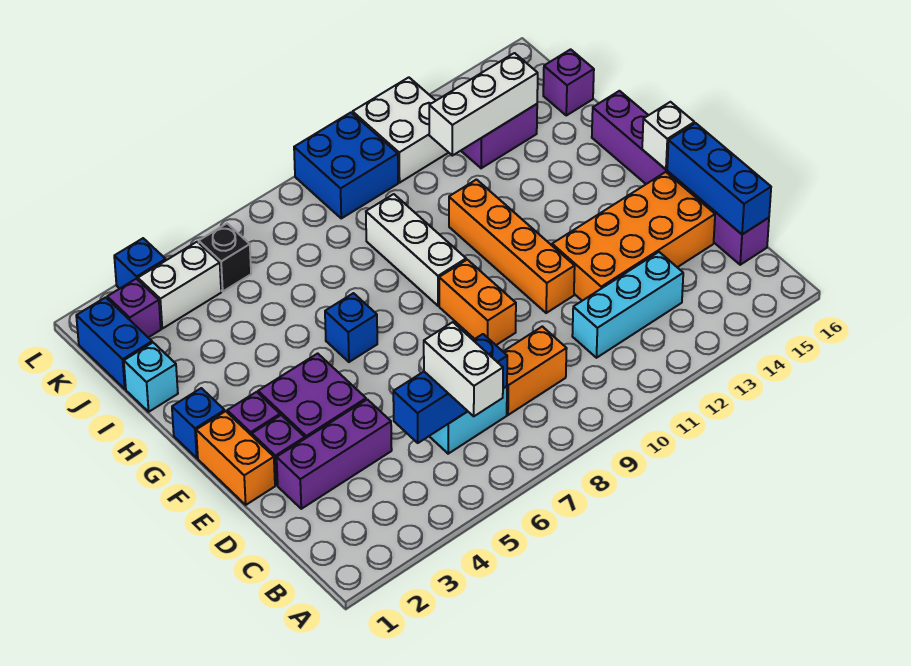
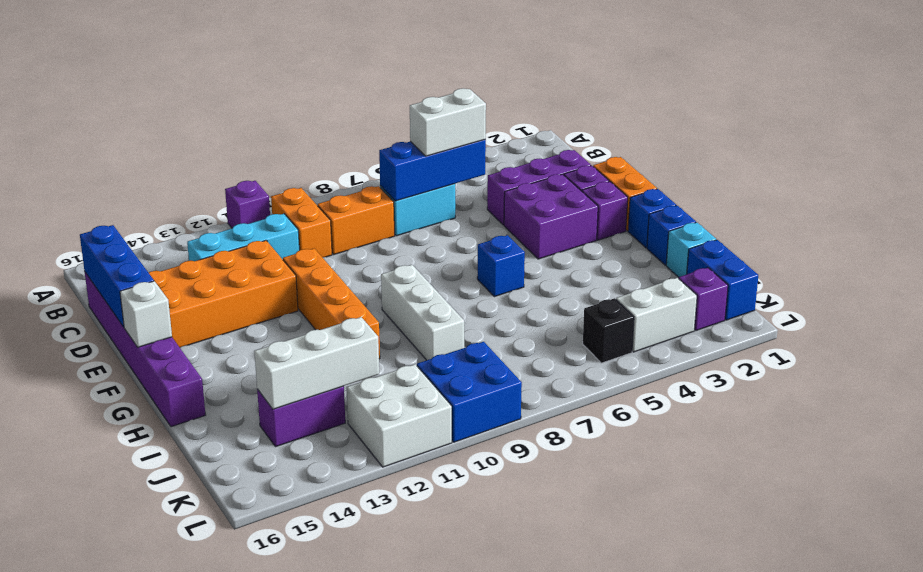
white 1x2 brick [424,322,503,416] -> white 1x2 brick turned to [410,88,486,156]
orange 1x2 brick [439,260,516,345] -> orange 1x2 brick moved to [271,188,332,257]
purple 1x1 brick [543,49,594,115] -> purple 1x1 brick moved to [225,181,270,228]
blue 1x1 brick [114,238,166,289] -> blue 1x1 brick moved to [647,205,696,265]

